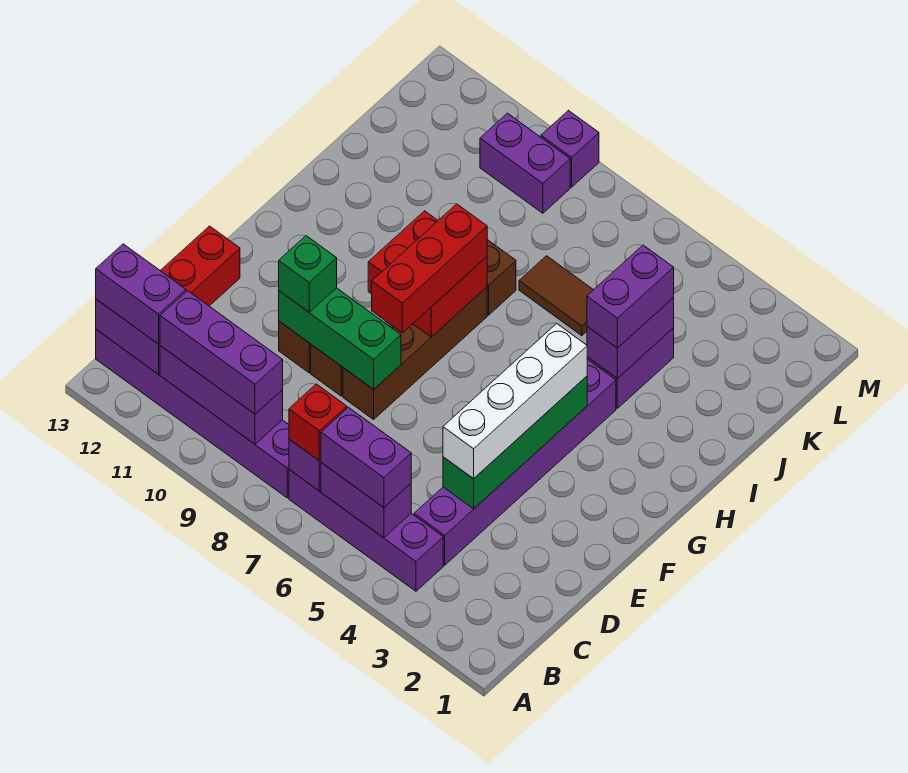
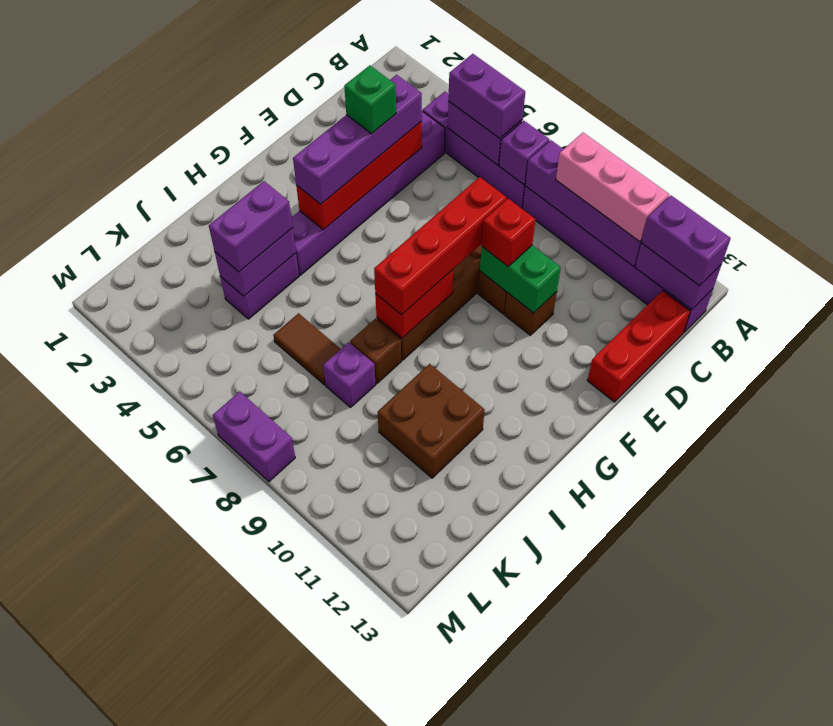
red 1x1 brick [289,384,347,461] -> red 1x1 brick moved to [482,199,536,266]
purple 1x3 brick [160,346,283,444] -> purple 1x4 brick [525,140,642,267]
purple 1x3 brick [160,291,283,414] -> pink 1x3 brick [556,133,669,242]
green 1x4 brick [443,376,587,509] -> red 1x4 brick [296,121,422,230]
white 1x4 brick [443,324,587,479] -> purple 1x4 brick [293,75,422,204]
green 1x3 brick [279,288,401,389] -> green 1x2 brick [480,245,561,313]
green 1x1 brick [279,236,337,312] -> green 1x1 brick moved to [344,65,396,134]
red 1x3 brick [372,204,487,333] -> red 1x4 brick [374,177,507,315]
red 2x2 brick [368,211,487,337] -> red 1x2 brick [375,270,453,338]
none -> brown 2x2 brick [378,364,485,478]
purple 1x2 brick [480,113,570,213] -> purple 1x2 brick moved to [213,392,295,482]
purple 1x1 brick [541,111,599,187] -> purple 1x1 brick moved to [323,342,376,407]

